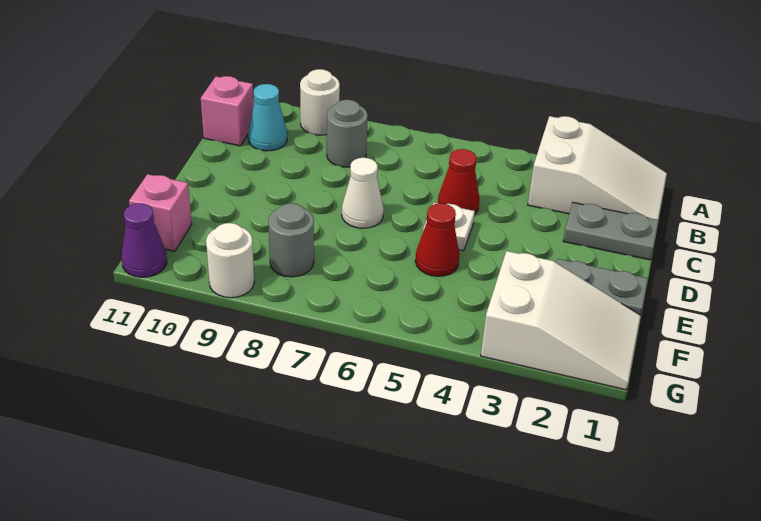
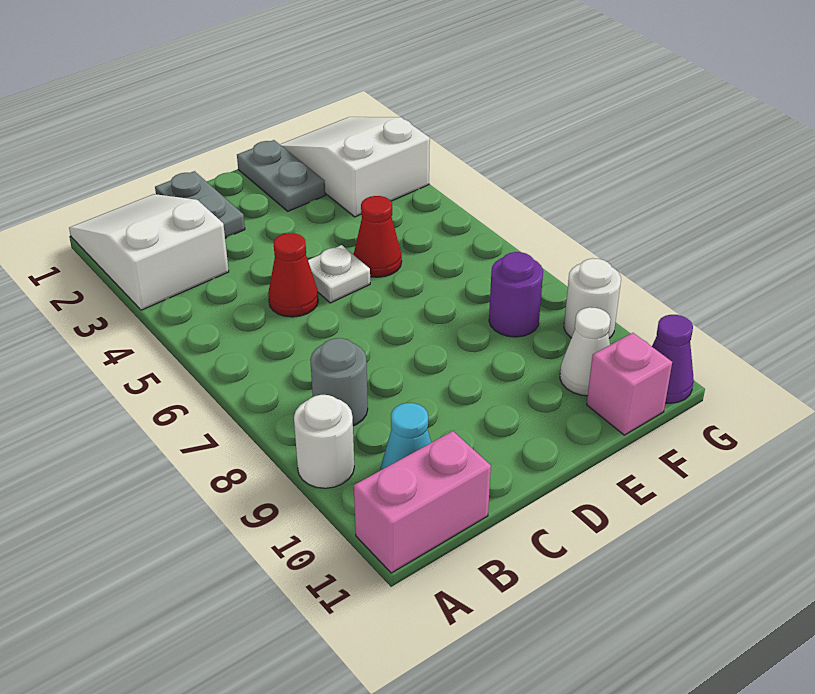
pink 1x1 brick [201,76,254,146] -> pink 1x2 brick [354,431,491,573]
white 1x1 cone [342,158,384,228] -> white 1x1 cone moved to [560,307,610,396]
grey 1x1 round brick [268,203,314,277] -> purple 1x1 round brick [489,252,543,337]

